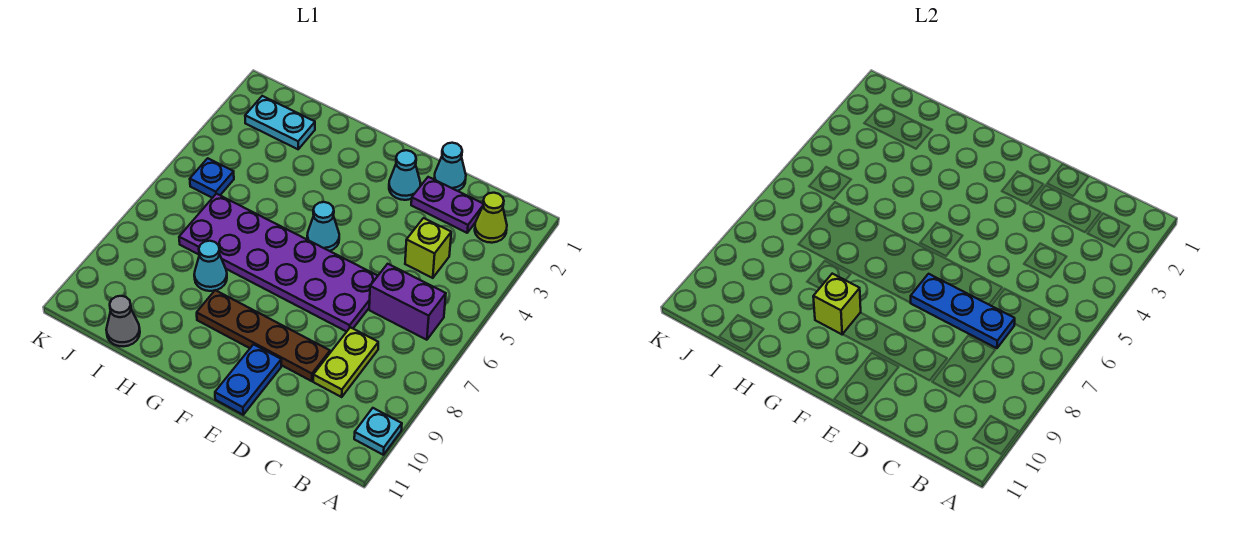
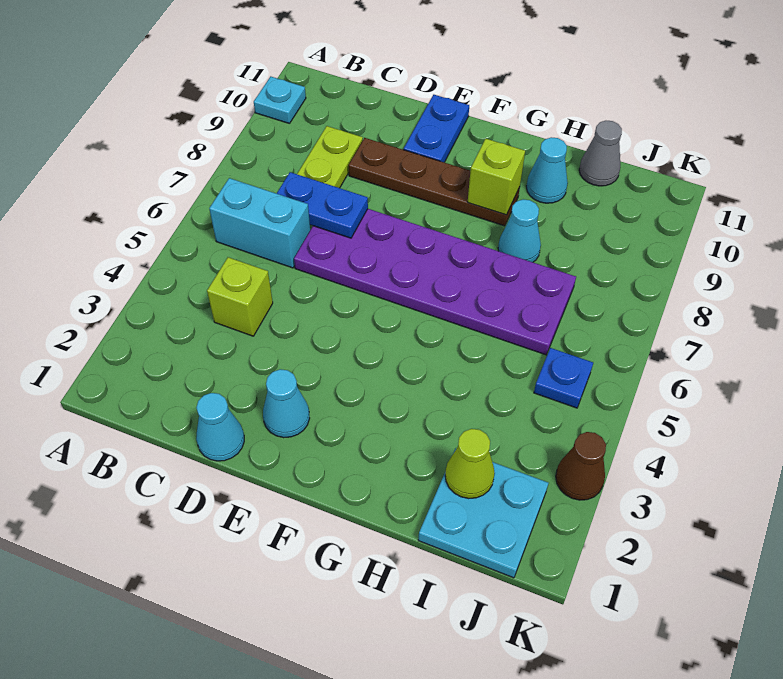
lime 1x1 cone [475,193,507,243] -> lime 1x1 cone moved to [445,429,495,499]
purple 1x2 brick [369,264,446,340] -> cyan 1x2 brick [209,178,310,268]
purple 1x2 plate [411,177,483,233] -> none
blue 1x3 plate [911,274,1015,348] -> blue 1x2 plate [277,172,368,238]
cyan 1x1 cone [307,202,339,251] -> cyan 1x1 cone moved to [526,137,568,203]
cyan 1x2 plate [245,96,315,149] -> cyan 2x2 plate [418,448,548,578]
none -> brown 1x1 cone [556,432,606,500]

